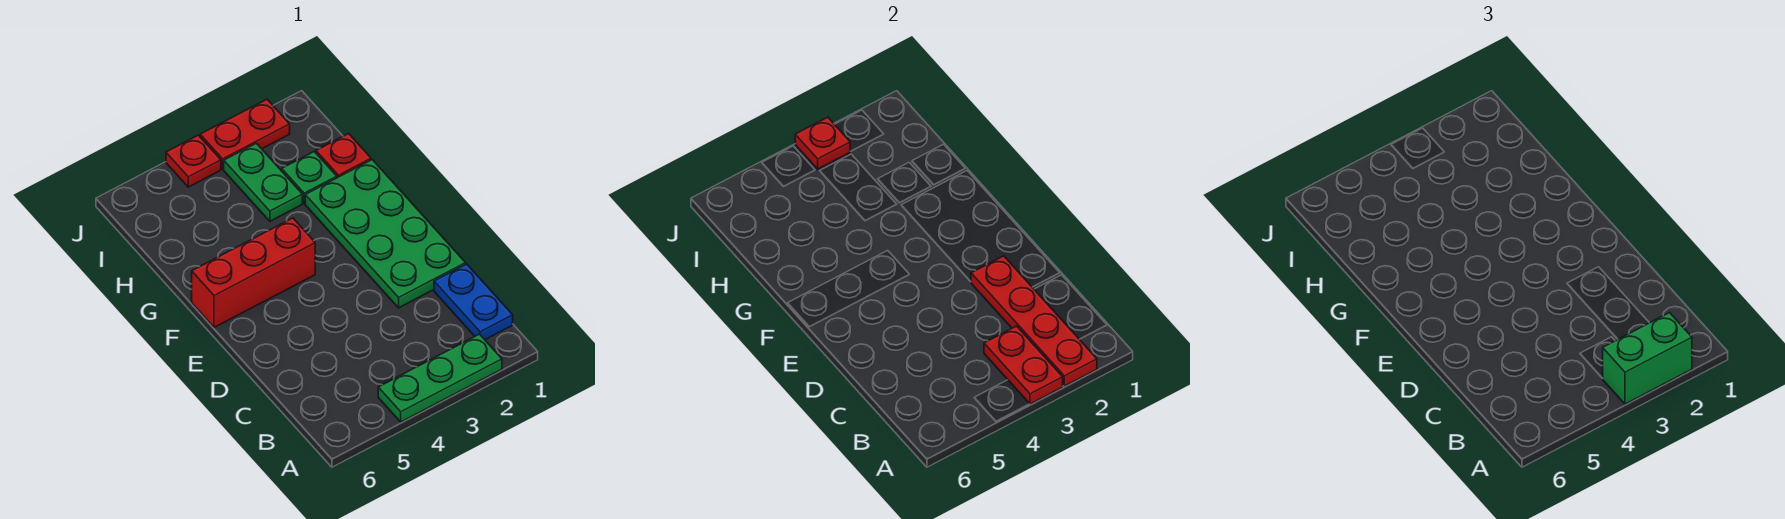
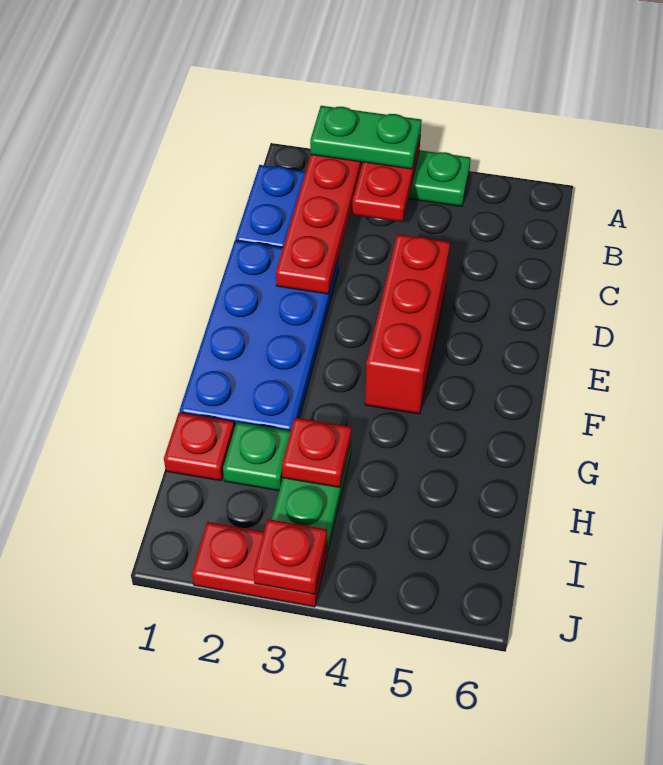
green 1x2 brick [1602,313,1692,404] -> green 1x2 plate [310,106,422,169]
green 2x4 plate [305,160,466,308] -> blue 2x4 plate [179,240,339,431]
red 1x3 brick [192,218,315,328] -> red 1x3 brick turned to [365,234,450,414]
red 1x1 plate [166,135,221,187] -> red 1x1 plate moved to [282,418,351,488]

